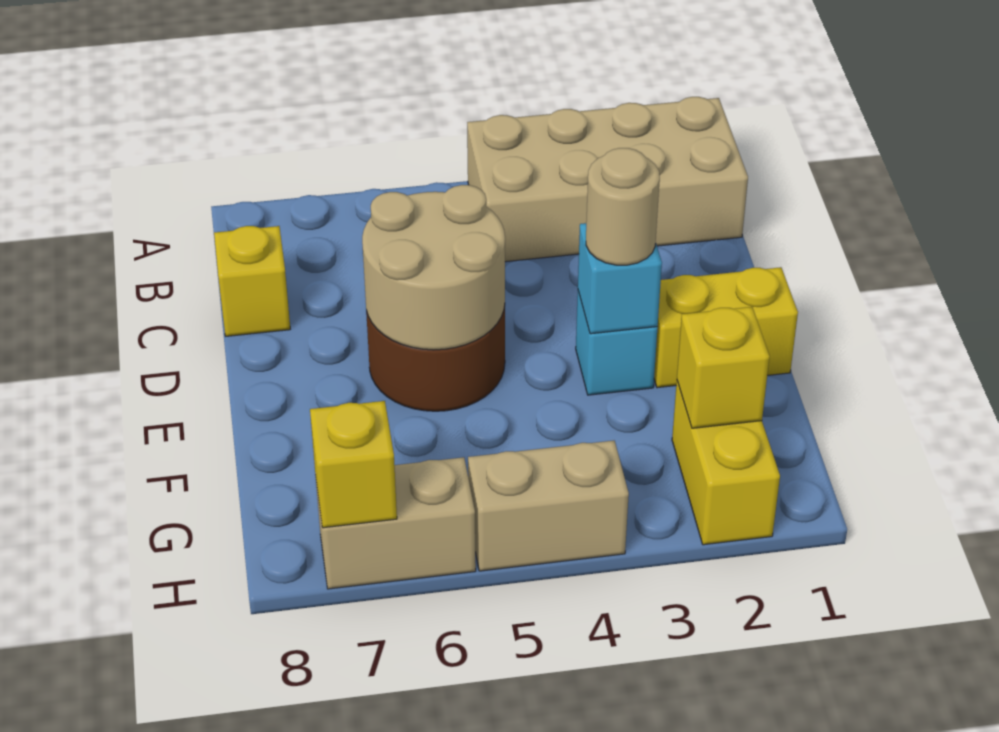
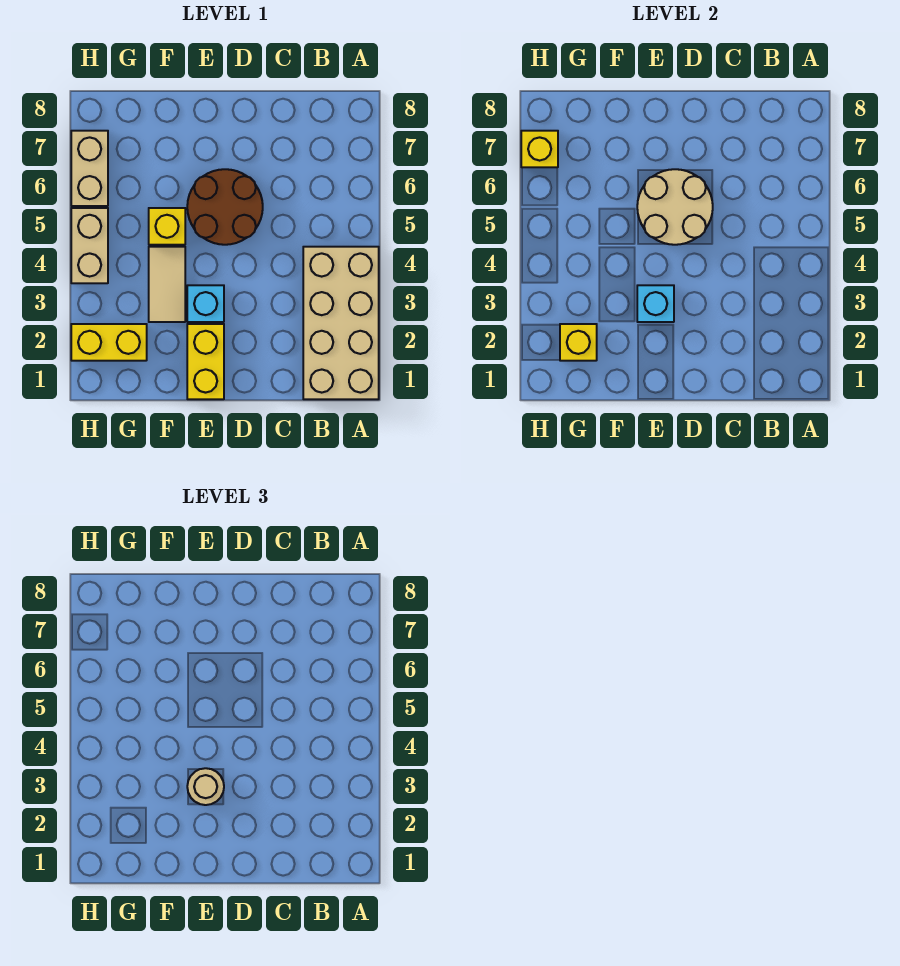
yellow 1x1 brick [214,226,290,336] -> yellow 1x1 brick moved to [149,208,185,245]
none -> tan 1x2 tile [149,247,185,322]

